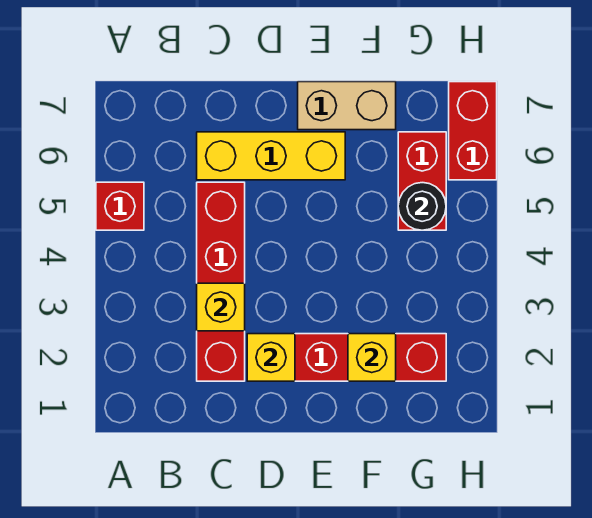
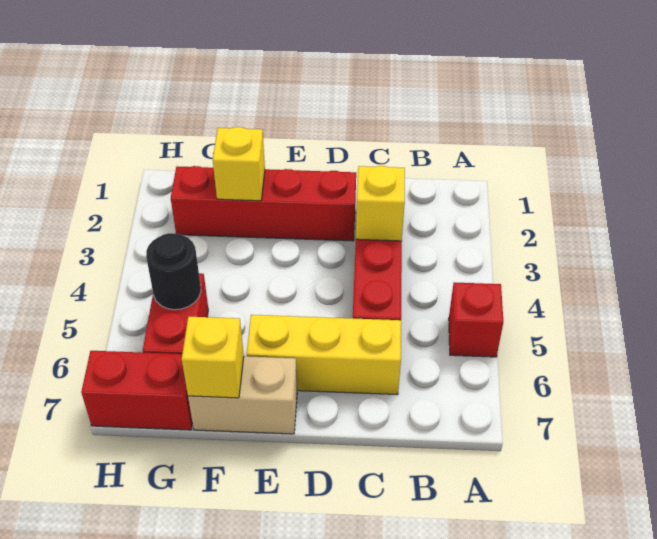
yellow 1x1 brick [247,334,295,381] -> yellow 1x1 brick moved to [182,317,244,398]
red 1x2 brick [449,82,497,180] -> red 1x2 brick turned to [81,351,192,430]

